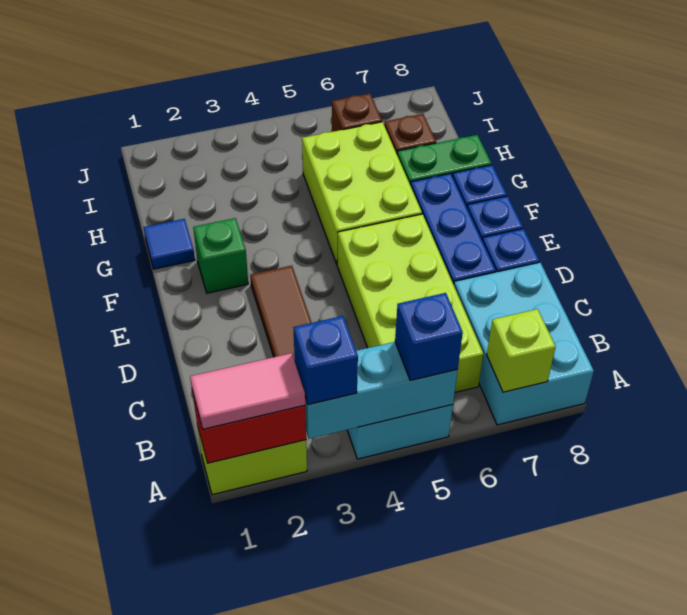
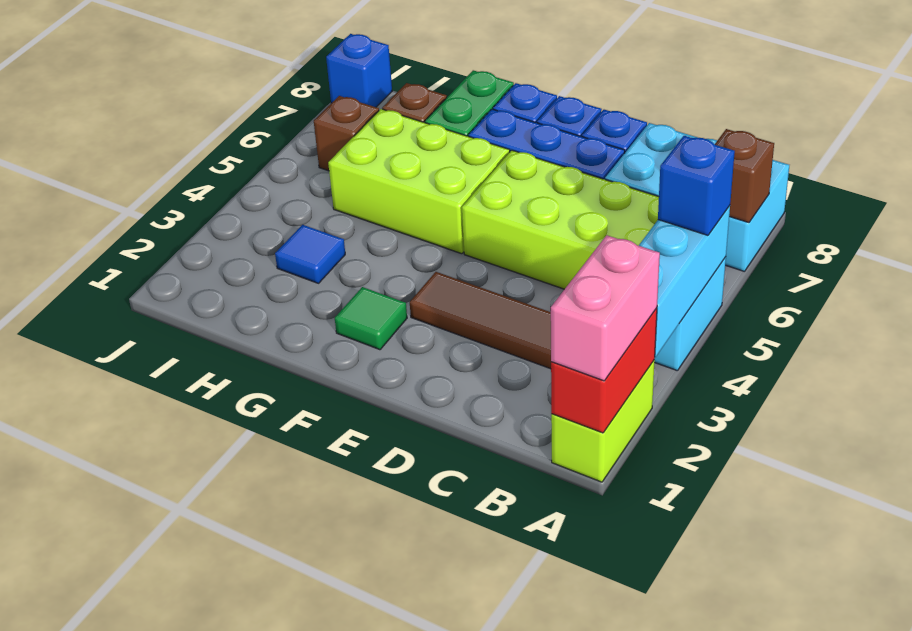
pink 1x2 tile [190,353,305,429] -> pink 1x2 brick [551,235,660,381]
blue 1x1 brick [293,316,358,404] -> blue 1x1 brick moved to [326,34,392,107]
lime 1x1 brick [487,309,556,392] -> brown 1x1 brick [714,129,774,223]
green 1x1 brick [193,218,248,293] -> green 1x1 tile [335,287,407,350]
blue 1x1 tile [144,219,195,269] -> blue 1x1 tile moved to [275,225,345,283]

